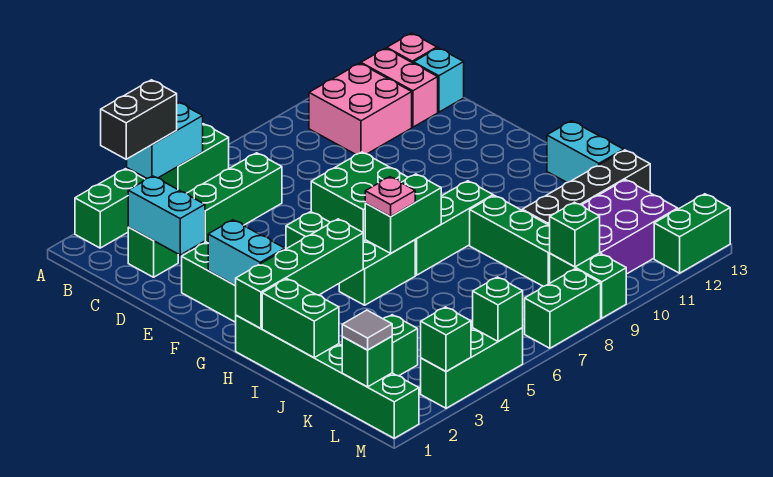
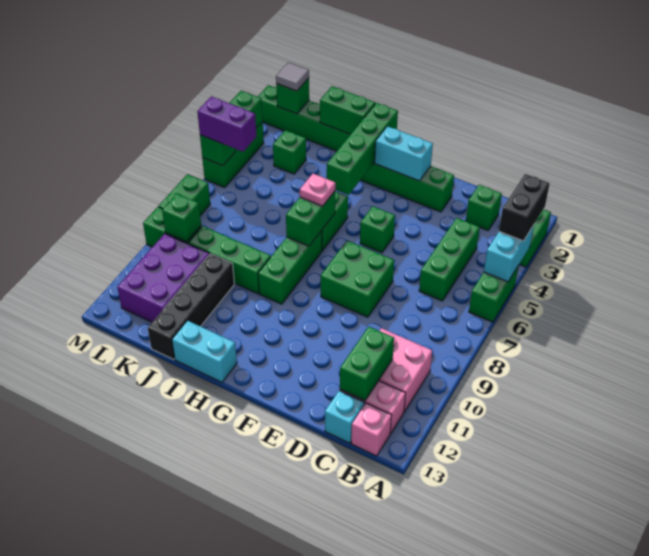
cyan 1x2 brick [128,176,205,255] -> none
none -> purple 1x2 brick [197,96,257,152]
green 1x2 brick [654,194,730,273] -> green 1x2 brick moved to [340,327,394,401]

